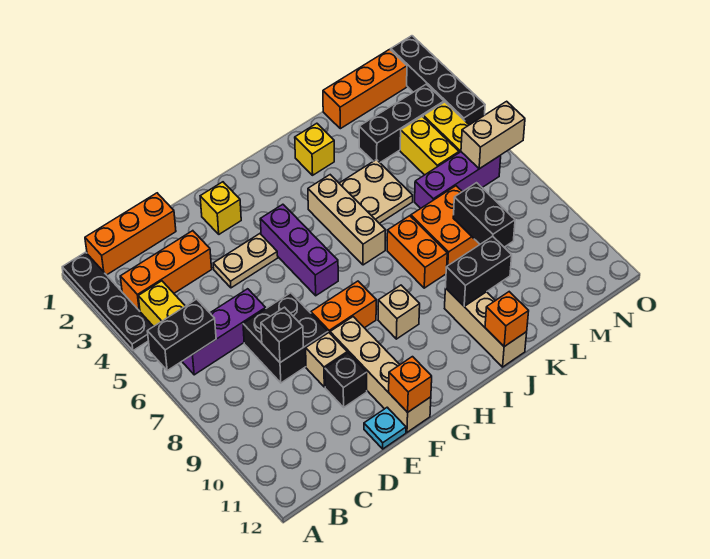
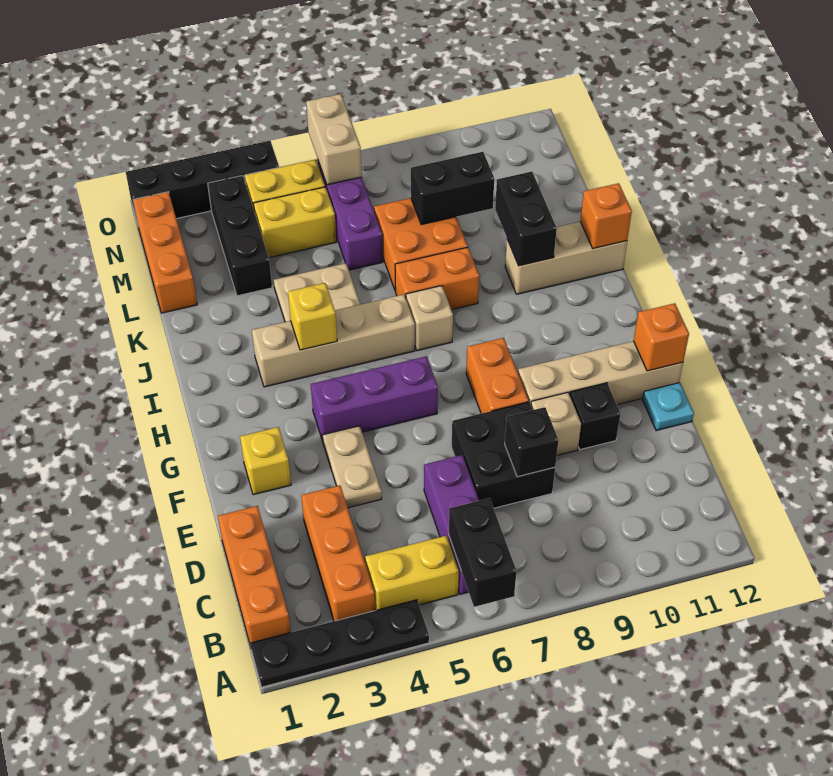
tan 1x1 brick [378,285,420,339] -> tan 1x1 brick moved to [406,286,453,351]
tan 1x3 brick [308,175,386,265] -> tan 1x4 brick [252,294,415,387]
yellow 1x1 brick [295,123,334,175] -> yellow 1x1 brick moved to [288,283,337,350]

